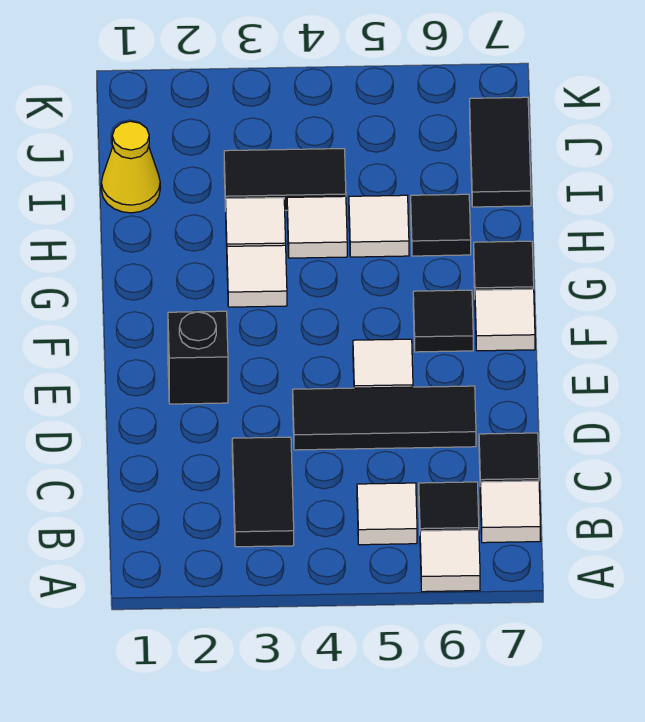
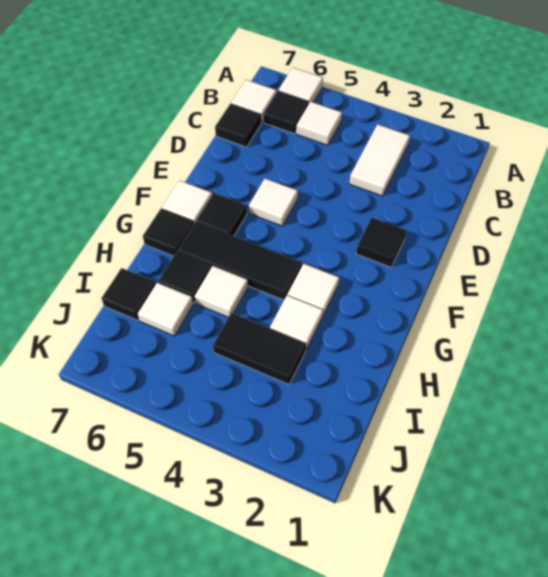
black 1x2 tile [232,437,294,547] -> white 1x2 tile [349,124,410,196]
black 1x3 tile [293,386,476,450] -> black 1x3 tile moved to [178,222,302,300]
black 1x1 brick [168,311,228,404] -> black 1x1 tile [356,218,406,267]
white 1x1 tile [287,196,347,258] -> white 1x1 tile moved to [138,283,193,336]
yellow 1x1 cone [101,121,160,213] -> none
black 1x2 tile [470,97,531,207] -> black 1x1 tile [102,268,156,320]

